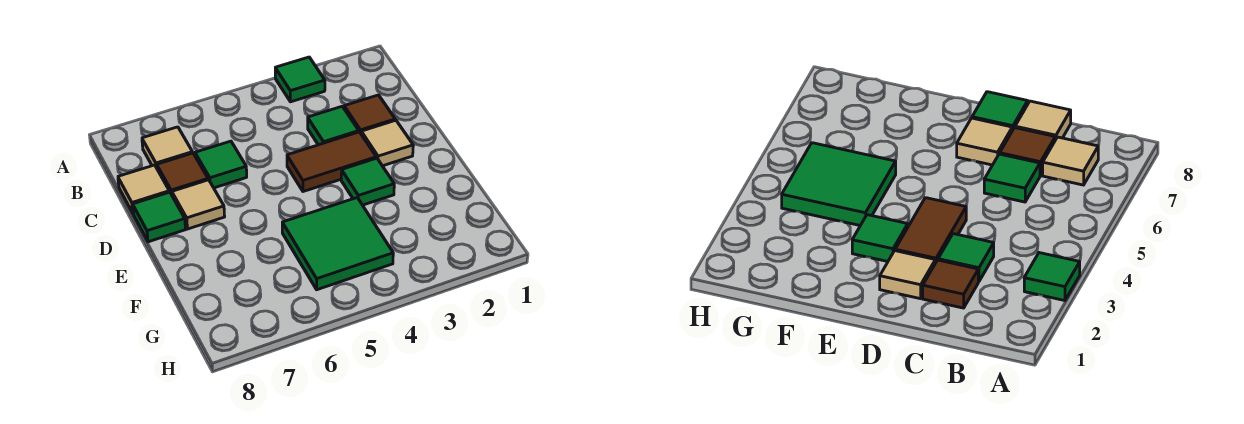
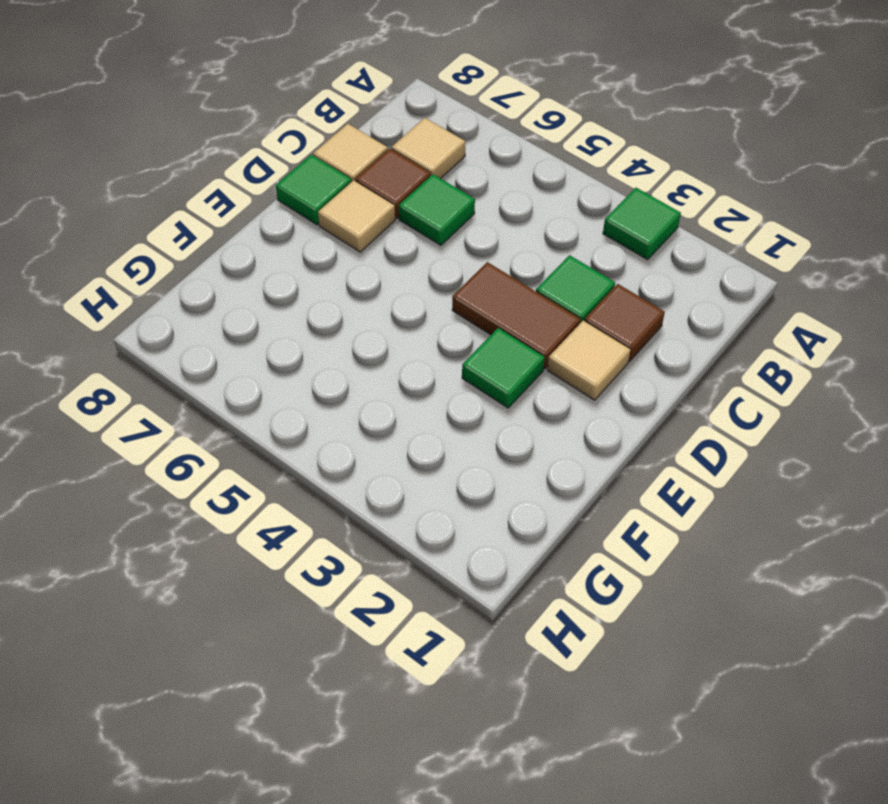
green 2x2 tile [282,198,393,290] -> none

